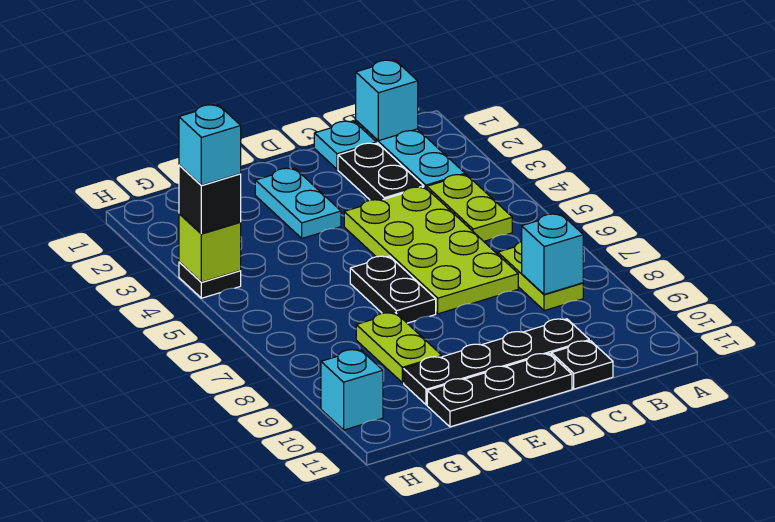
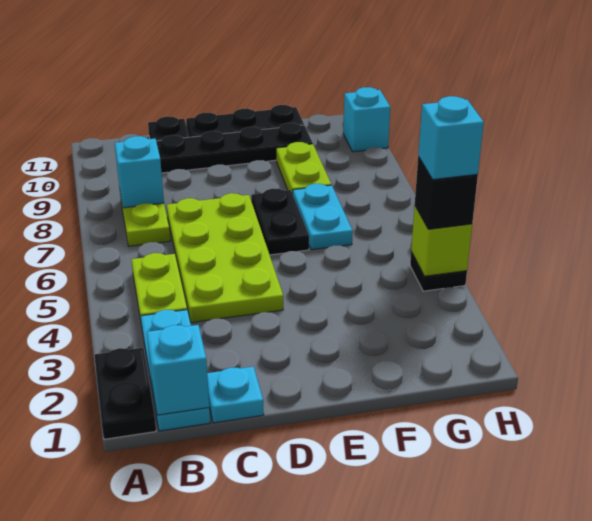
black 1x2 plate [338,143,424,200] -> black 1x2 plate moved to [94,348,156,439]
cyan 1x2 plate [255,168,341,238] -> cyan 1x2 plate moved to [293,184,353,250]

